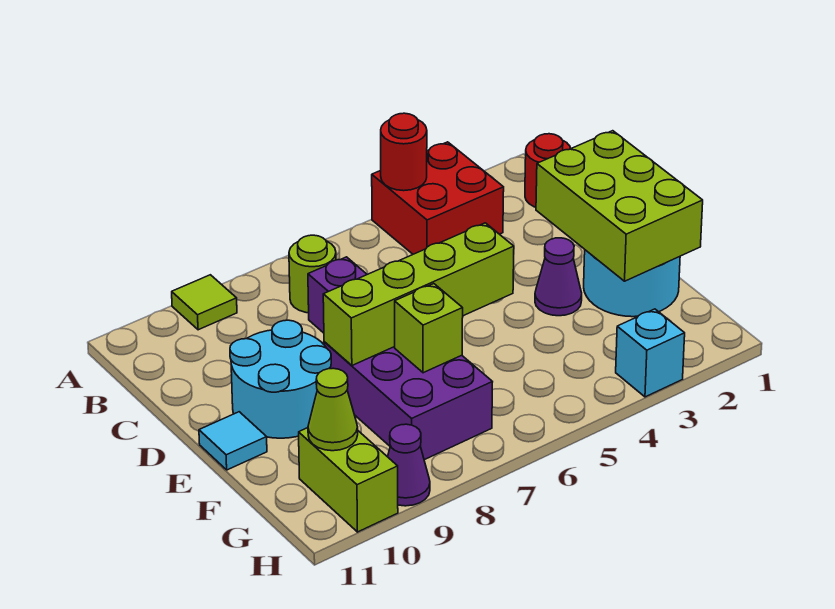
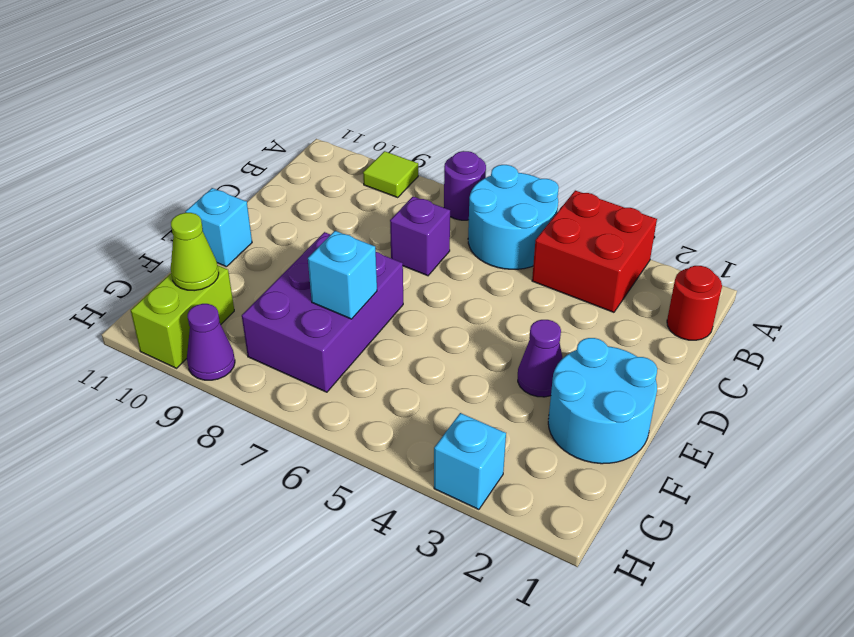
red 1x1 round brick [381,113,427,191] -> none
none -> purple 1x1 round brick [444,151,486,220]
lime 1x1 round brick [289,235,336,313] -> none
lime 2x3 brick [536,131,703,281] -> none
cyan 2x2 round brick [230,320,331,438] -> cyan 2x2 round brick moved to [468,165,559,269]
lime 1x4 brick [323,223,514,365] -> none
cyan 1x1 tile [199,412,267,470] -> cyan 1x1 brick [185,188,252,267]
lime 1x1 brick [395,284,463,373] -> cyan 1x1 brick [308,231,377,319]

